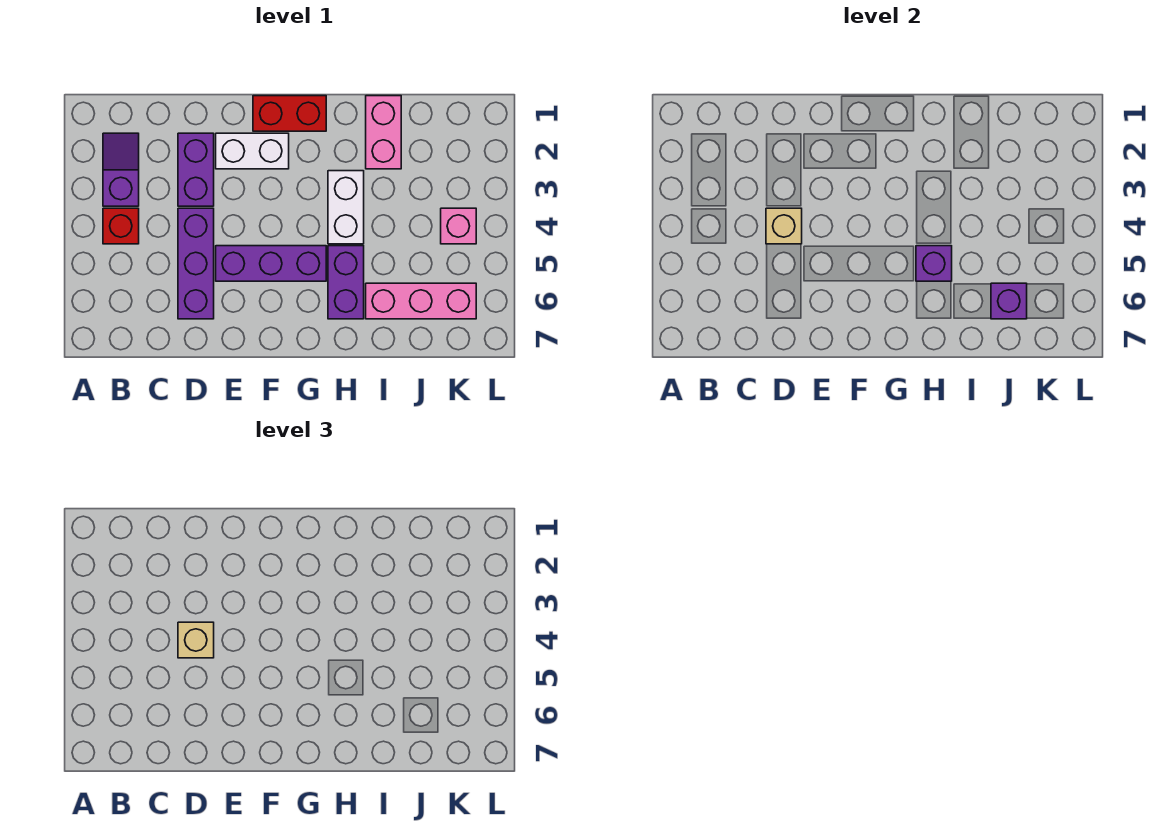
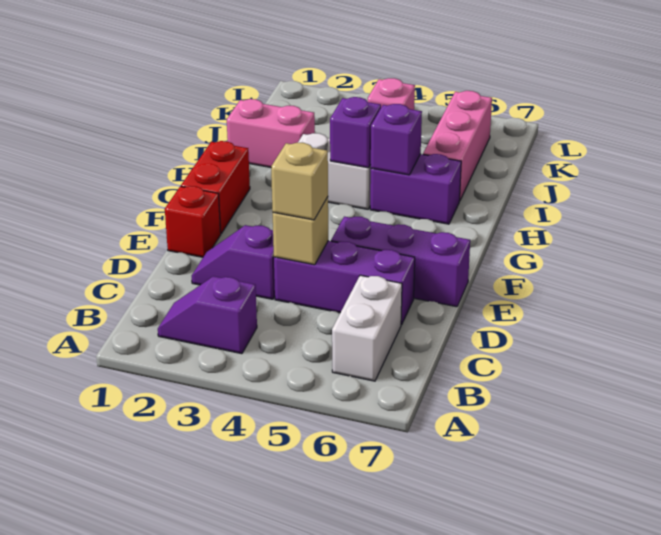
red 1x1 brick [103,208,139,244] -> red 1x1 brick moved to [165,186,221,257]
purple 1x2 brick [178,133,214,206] -> purple 1x2 slope [192,225,275,299]
white 1x2 brick [216,133,289,169] -> white 1x2 brick moved to [332,275,402,381]
purple 1x3 brick [216,246,326,281] -> purple 1x3 brick turned to [331,217,470,307]
purple 1x1 brick [991,283,1027,319] -> purple 1x1 brick moved to [330,97,381,168]

